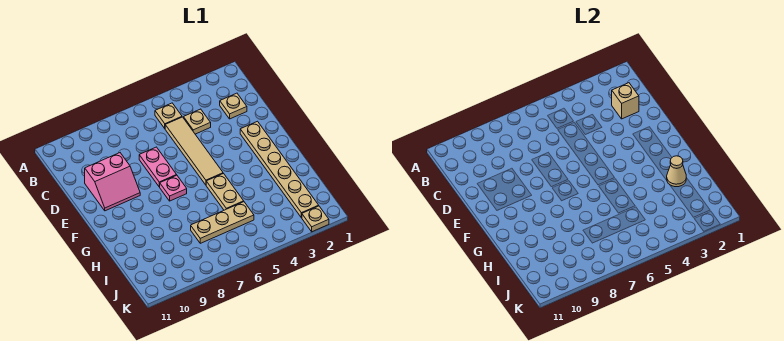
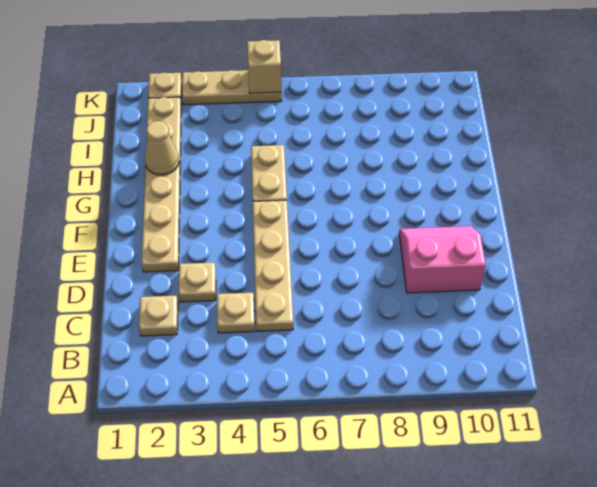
tan 1x1 plate [155,103,182,128] -> tan 1x1 plate moved to [179,263,216,302]
tan 1x1 brick [612,83,639,119] -> tan 1x1 brick moved to [247,40,281,93]
tan 1x4 tile [165,117,223,185] -> tan 1x4 plate [253,200,293,331]
pink 1x2 plate [139,147,176,187] -> none
pink 1x1 plate [160,175,187,201] -> none
tan 1x3 plate [191,202,254,243] -> tan 1x3 plate moved to [182,70,282,105]

